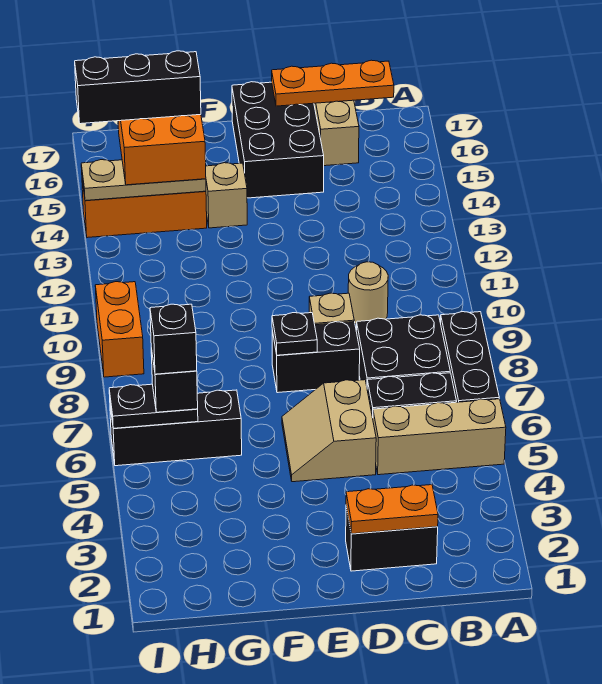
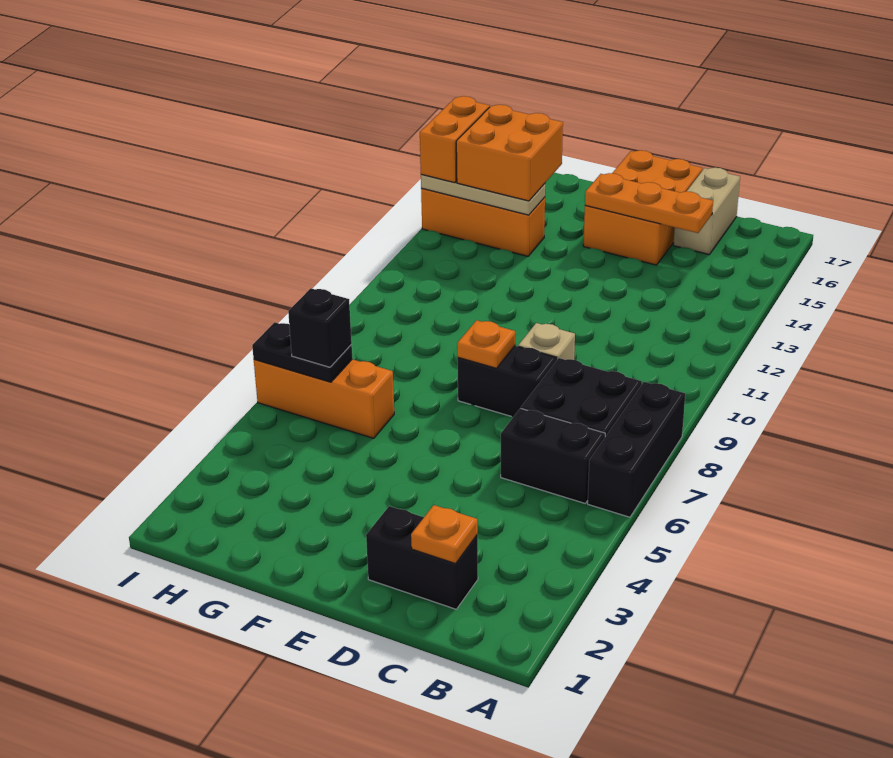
tan 1x3 brick [373,399,506,475] -> none
orange 1x3 plate [272,60,394,106] -> orange 1x3 plate moved to [585,173,713,233]
orange 1x2 plate [346,485,438,534] -> orange 1x1 plate [411,505,478,564]
tan 1x1 round brick [348,262,388,324] -> none
tan 2x2 slope [282,380,376,482] -> none
black 2x3 brick [232,82,324,198] -> orange 2x3 brick [583,150,703,265]
black 1x1 plate [272,313,317,355] -> orange 1x1 plate [457,320,515,368]
tan 1x1 brick [206,163,247,228] -> none
black 1x3 brick [110,390,242,466] -> orange 1x3 brick [254,359,394,438]
black 1x3 brick [75,51,201,124] -> none
black 1x1 brick [150,304,197,374] -> none
orange 1x2 brick [95,282,144,377] -> orange 1x2 brick moved to [420,96,490,183]

